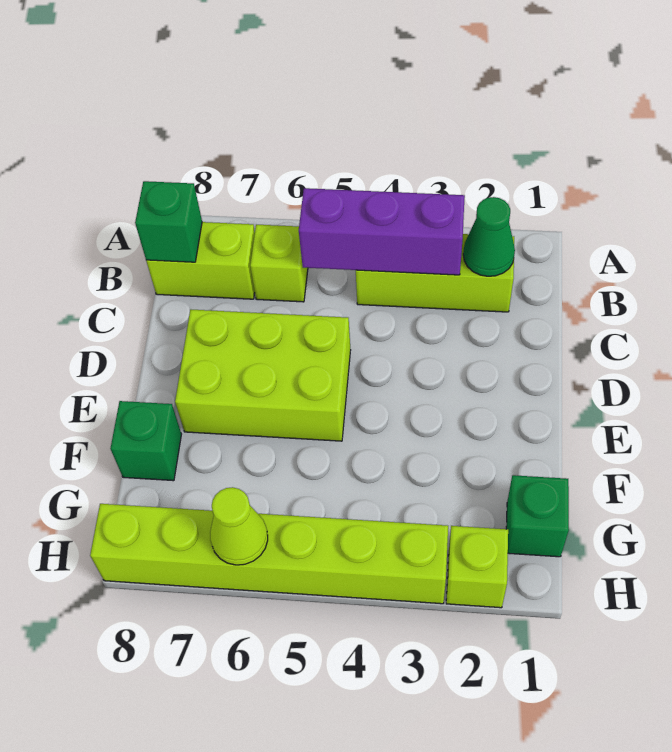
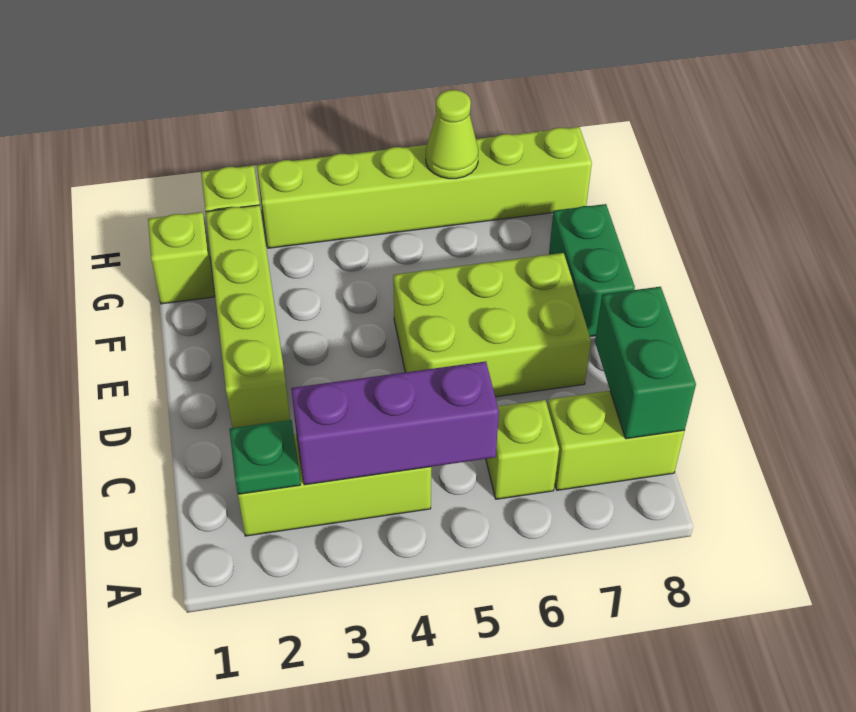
green 1x1 cone [463,197,515,276] -> green 1x1 plate [229,420,301,494]
green 1x1 brick [135,181,202,262] -> green 1x2 brick [595,287,696,439]
none -> lime 1x4 brick [206,205,290,428]
green 1x1 brick [110,401,181,481] -> green 1x2 brick [549,204,635,336]
green 1x1 brick [506,475,569,557] -> lime 1x1 brick [148,212,215,304]

